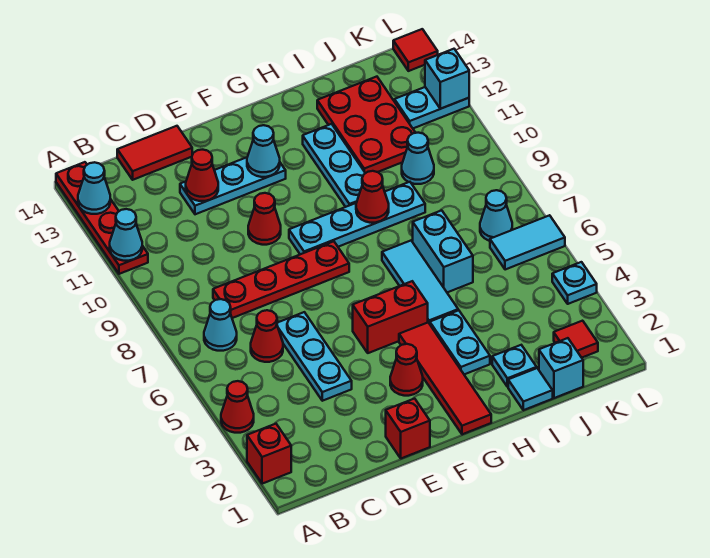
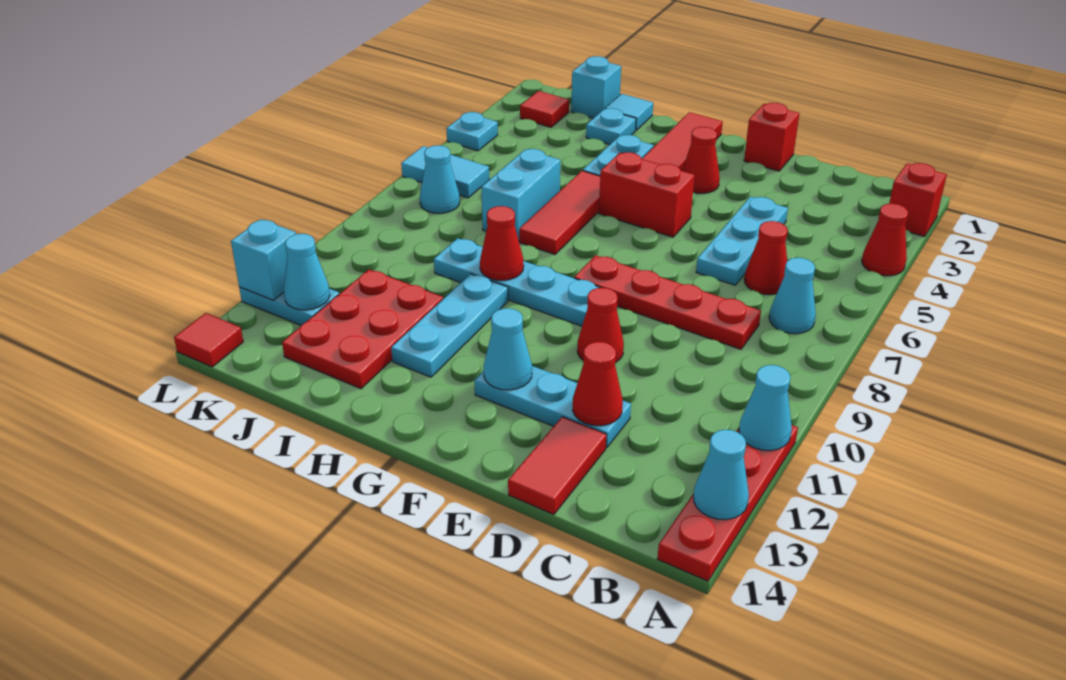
red 1x2 tile [117,126,192,180] -> red 1x2 tile turned to [508,417,606,515]
cyan 1x3 tile [382,241,458,324] -> red 1x3 tile [519,171,600,254]
cyan 1x1 cone [402,133,434,184] -> cyan 1x1 cone moved to [284,234,330,310]

